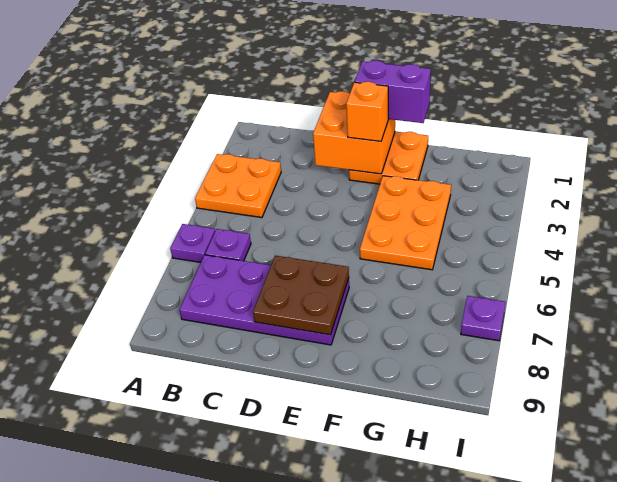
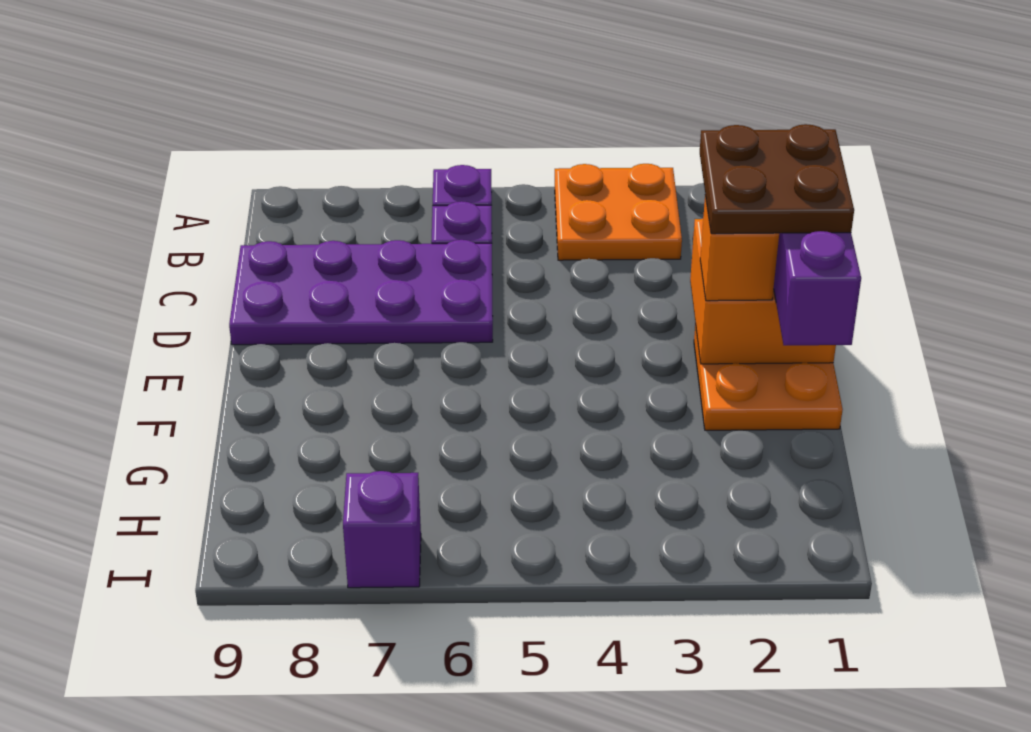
purple 2x4 plate [179,255,349,345] -> purple 2x4 plate turned to [229,240,493,345]
brown 2x2 plate [253,256,349,335] -> brown 2x2 plate moved to [700,124,854,234]
orange 2x3 plate [360,176,451,270] -> none
purple 1x1 plate [461,296,506,341] -> purple 1x1 brick [343,471,421,588]

